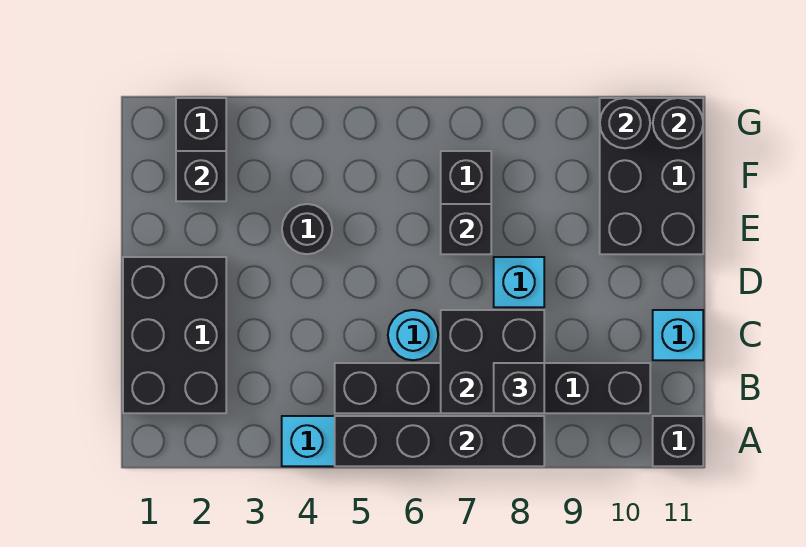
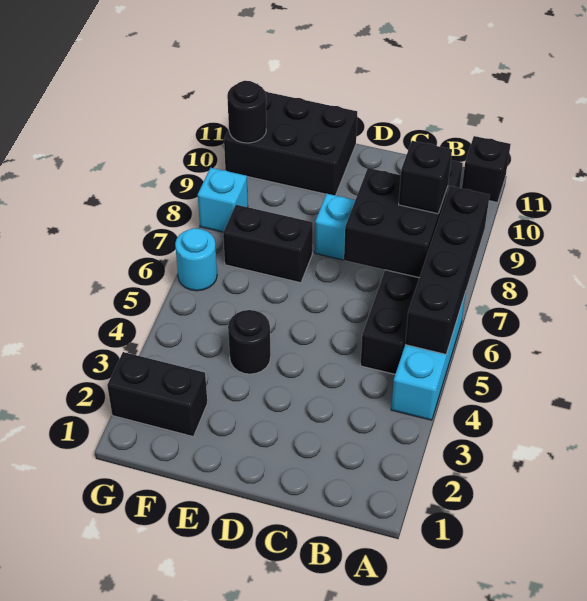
black 2x3 brick [123,257,226,413] -> none
cyan 1x1 round brick [388,310,438,360] -> cyan 1x1 round brick moved to [175,228,217,291]
cyan 1x1 brick [653,310,703,360] -> cyan 1x1 brick moved to [198,168,248,232]
black 1x1 brick [441,204,491,254] -> none
black 1x1 brick [176,151,226,201] -> none
black 1x1 round brick [653,98,703,148] -> none

